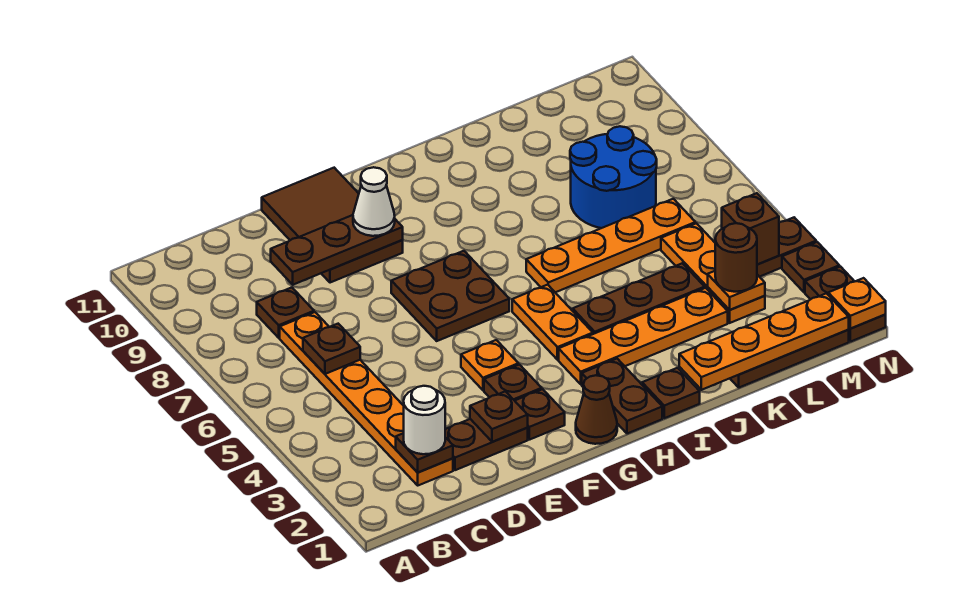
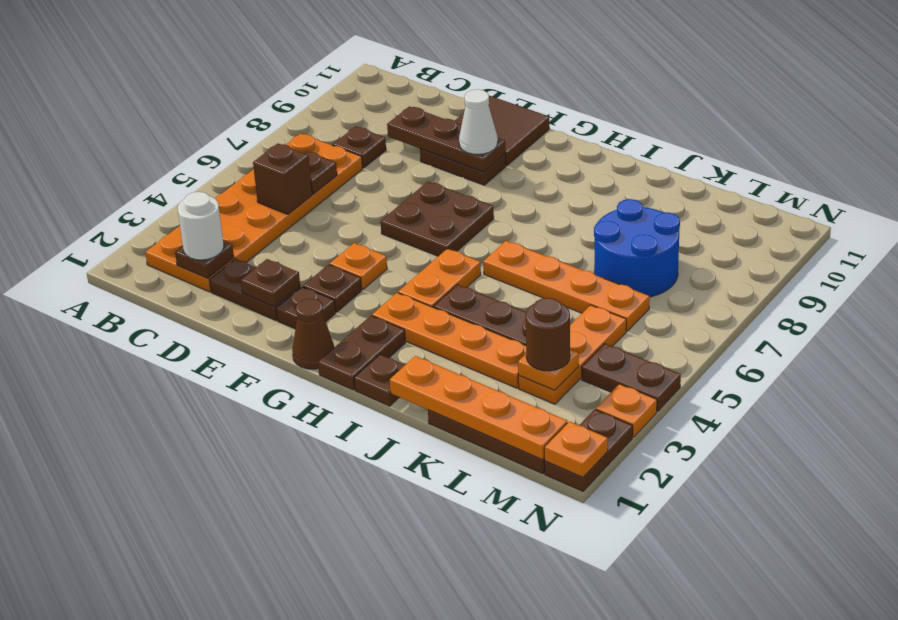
orange 1x6 plate [280,312,453,485] -> orange 2x6 plate [145,133,363,292]
brown 1x1 brick [722,193,779,264] -> brown 1x1 brick moved to [253,143,312,214]
brown 1x1 plate [782,242,839,292] -> orange 1x1 plate [596,384,657,437]

